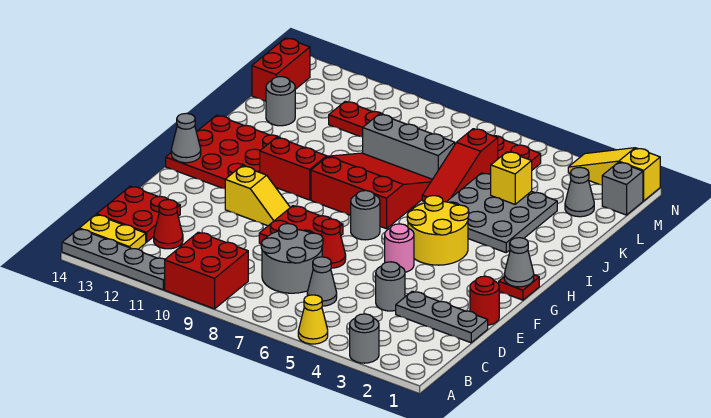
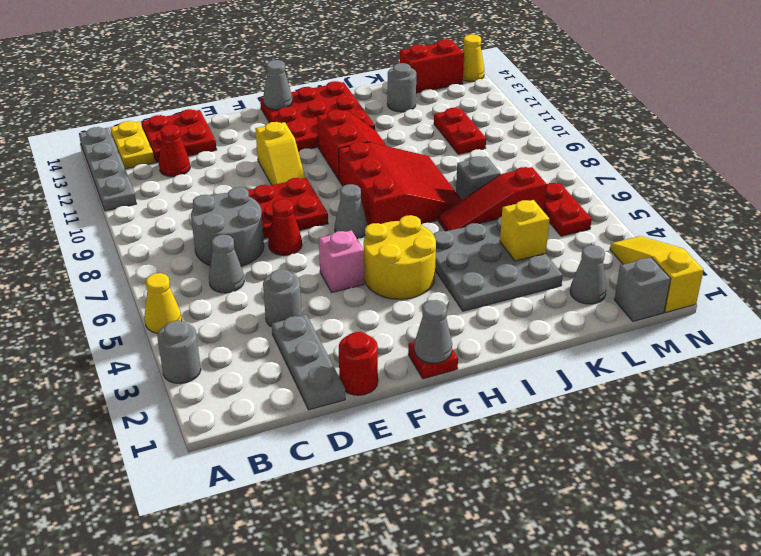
red 2x2 brick [165,232,248,309] -> none
pink 1x1 round brick [385,224,414,272] -> pink 1x1 brick [319,230,364,292]
grey 1x1 round brick [351,191,380,240] -> grey 1x1 cone [335,184,368,239]
grey 1x3 brick [363,114,455,179] -> grey 1x1 brick [456,156,501,200]
none -> yellow 1x1 cone [462,34,484,82]

